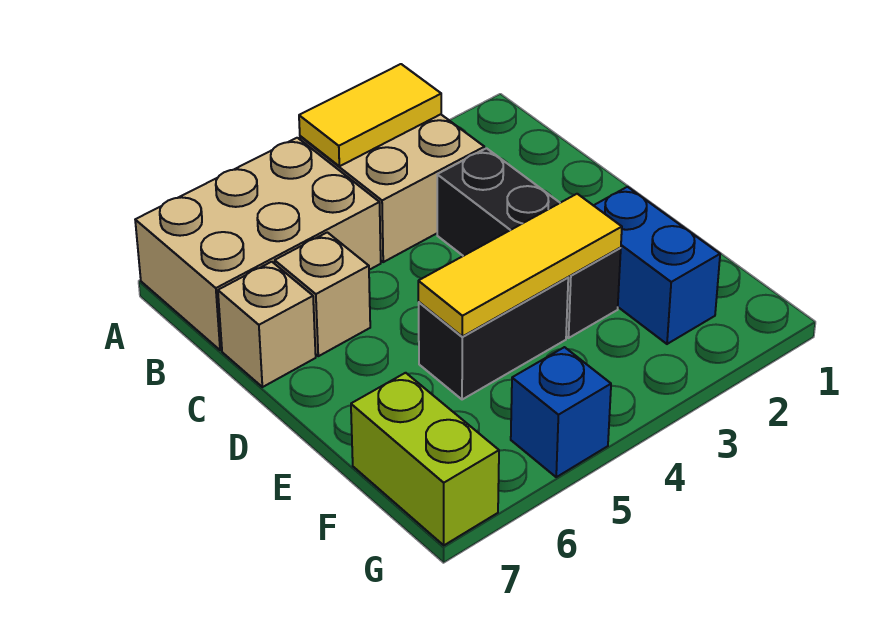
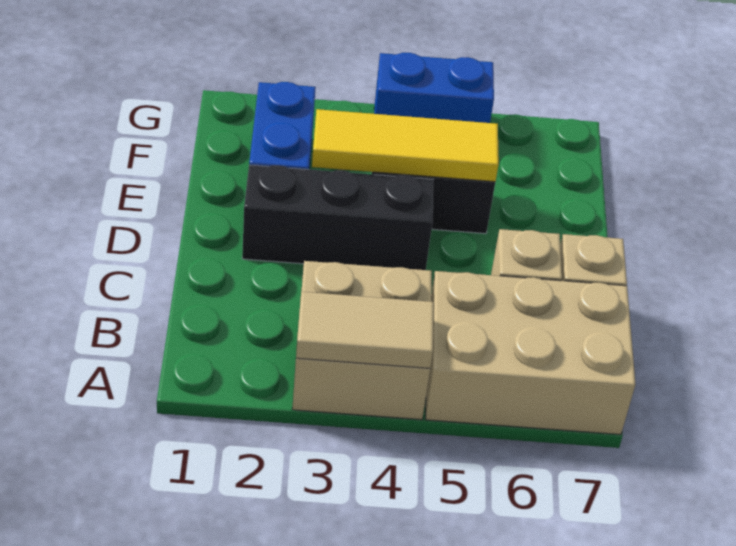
yellow 1x2 tile [299,64,441,166] -> tan 1x2 tile [296,292,434,368]
black 1x3 brick [437,148,621,338] -> black 1x3 brick turned to [242,165,433,270]
lime 1x2 brick [351,373,499,545] -> none
blue 1x1 brick [511,347,611,477] -> blue 1x2 brick [374,53,494,123]

